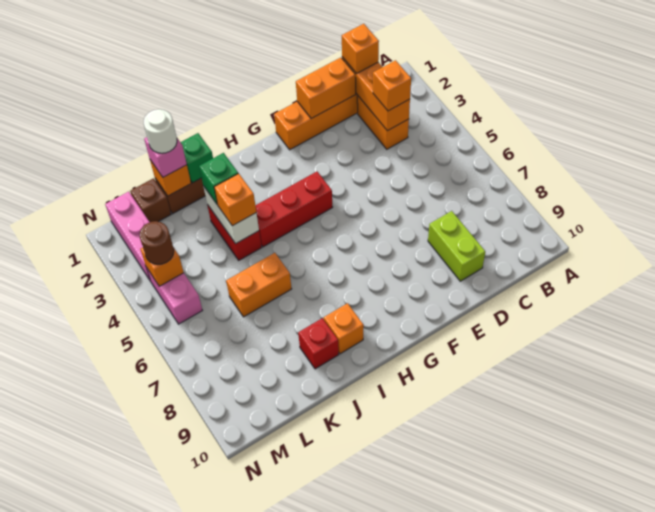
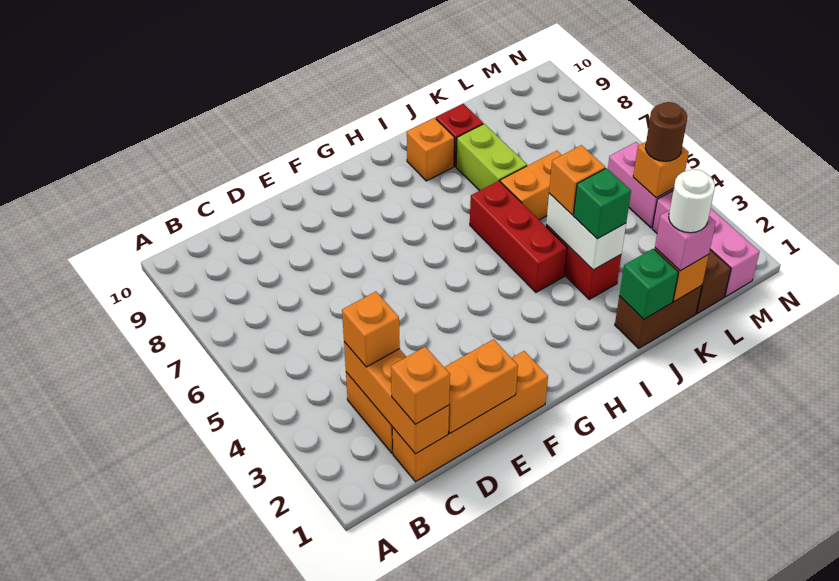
lime 1x2 brick [428,211,485,281] -> lime 1x2 brick moved to [456,124,527,191]
red 1x3 brick [255,172,333,247] -> red 1x3 brick turned to [470,181,567,292]

